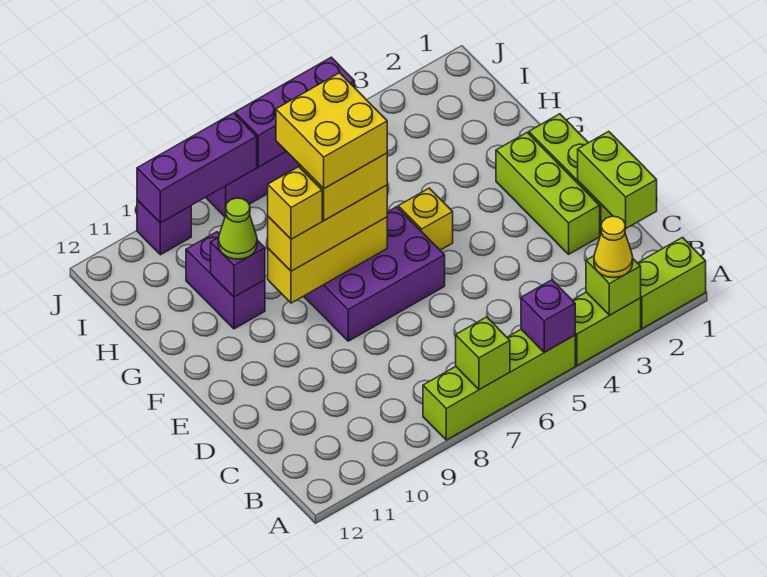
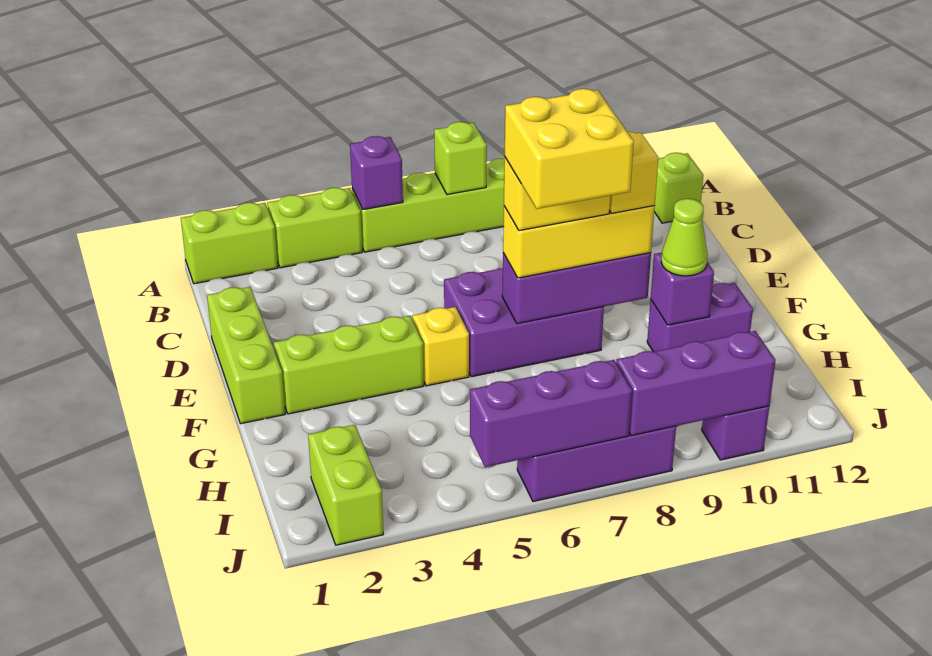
lime 1x1 brick [586,256,641,315] -> lime 1x1 brick moved to [654,153,703,223]
yellow 1x1 cone [594,216,633,278] -> none
lime 1x2 brick [578,131,657,228] -> lime 1x2 brick moved to [308,425,383,545]
lime 1x3 brick [496,133,600,254] -> lime 1x3 brick turned to [274,316,424,414]
yellow 1x3 brick [268,217,387,303] -> purple 1x3 brick [502,253,651,324]
purple 1x2 brick [186,232,265,329] -> purple 1x2 brick turned to [647,283,753,352]

